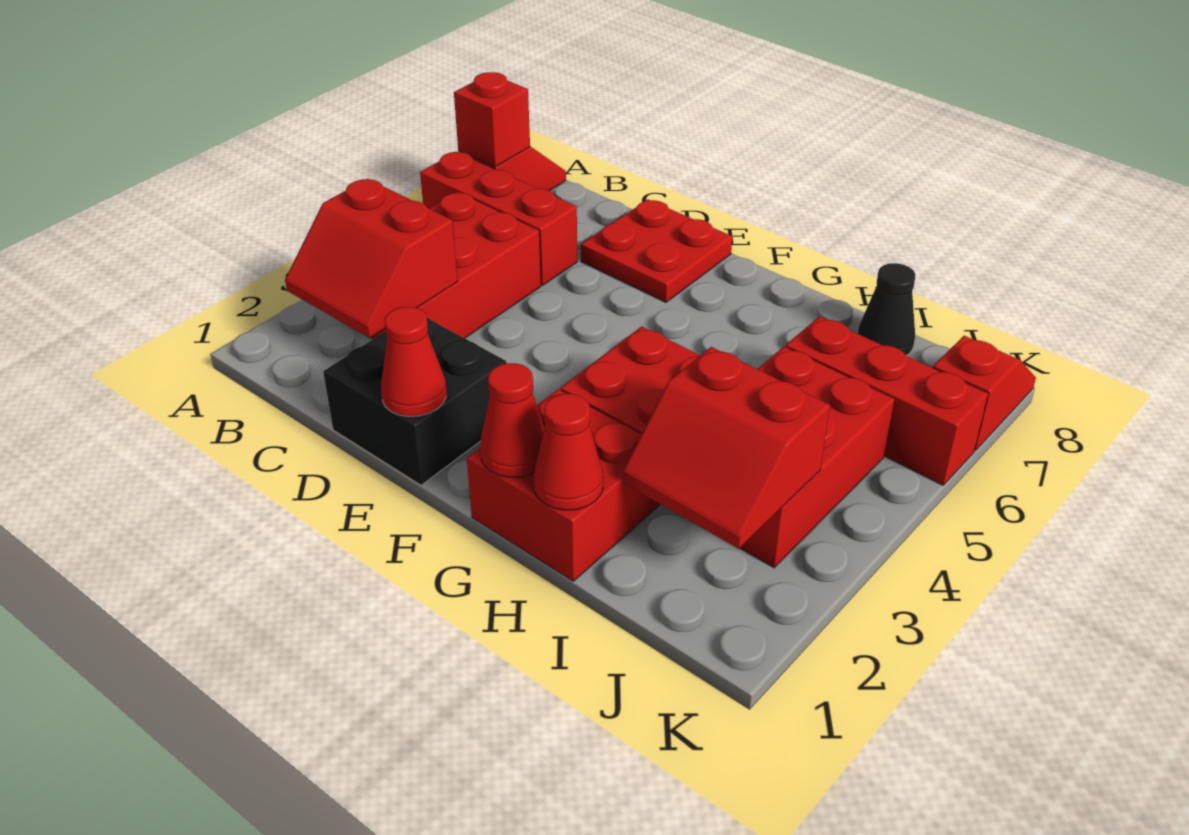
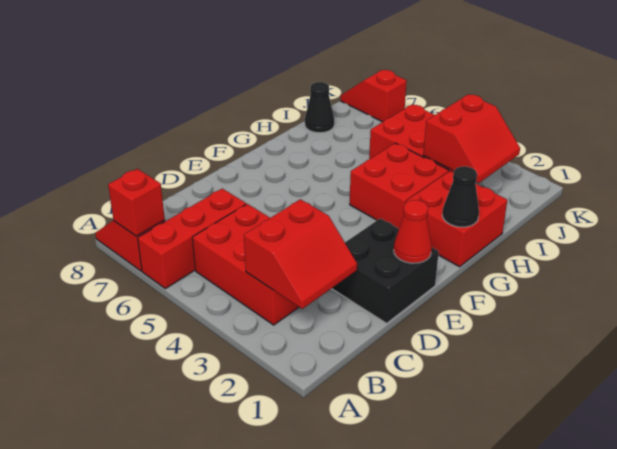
red 2x2 plate [581,200,732,302] -> none
red 1x1 cone [480,363,544,477] -> black 1x1 cone [442,166,479,227]
red 1x1 cone [534,394,603,510] -> none
red 1x3 brick [785,317,988,485] -> none

